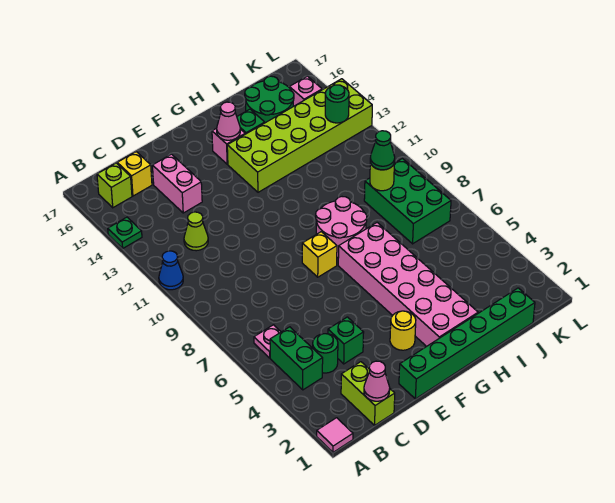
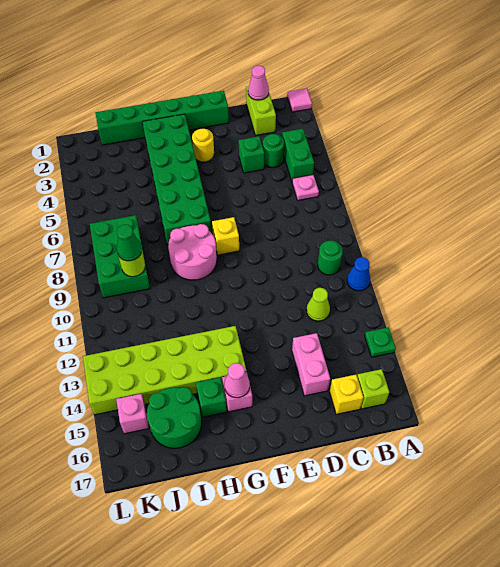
pink 2x6 brick [338,223,478,346] -> green 2x6 brick [143,114,212,244]
green 1x1 round brick [325,85,349,123] -> green 1x1 round brick moved to [318,241,343,275]

